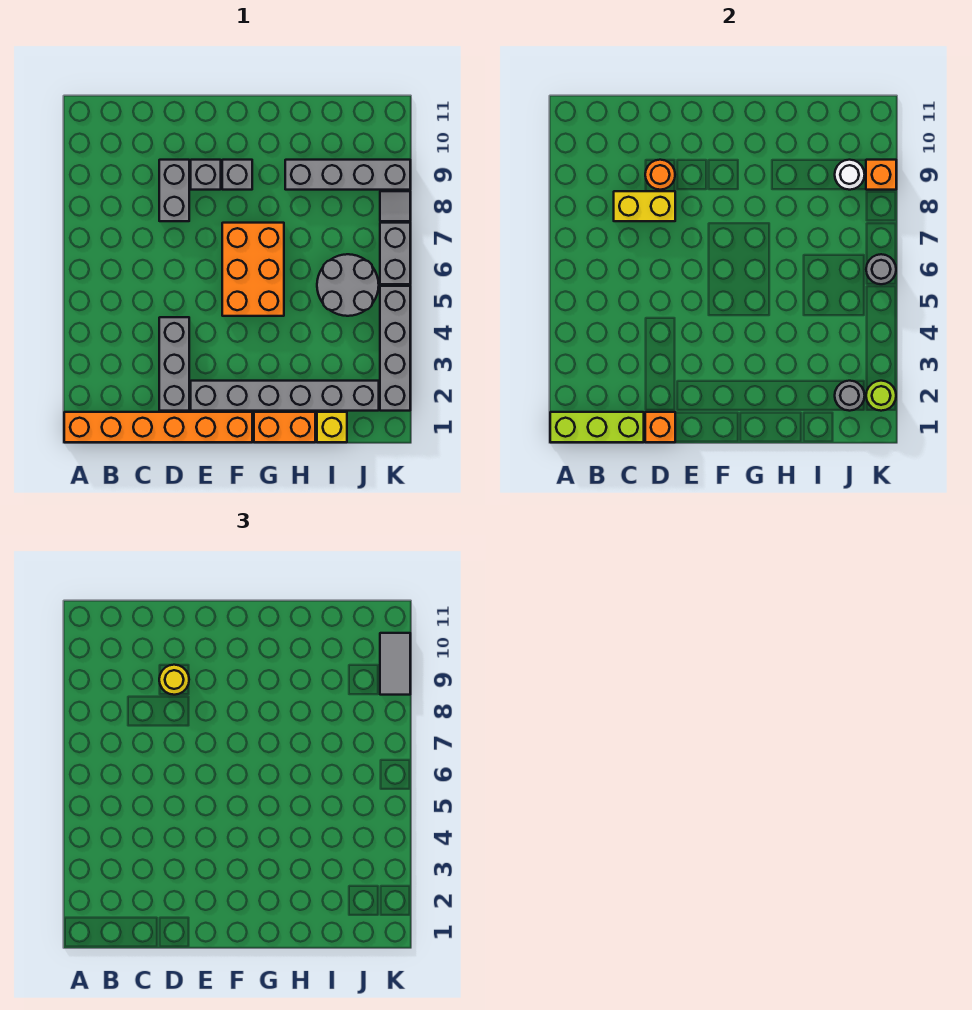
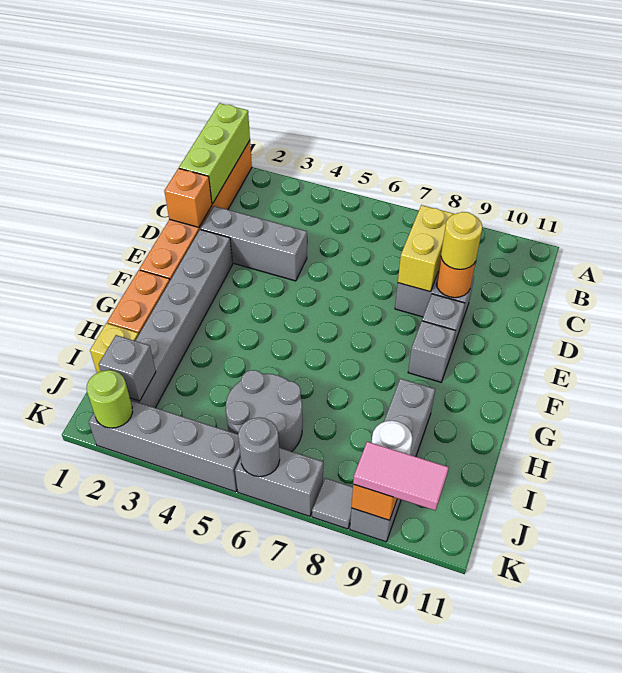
orange 2x3 brick [222,223,284,316] -> none
grey 1x1 round brick [835,381,865,411] -> grey 1x1 brick [99,335,156,401]
grey 1x2 tile [380,633,410,695] -> pink 1x2 tile [353,442,449,511]

